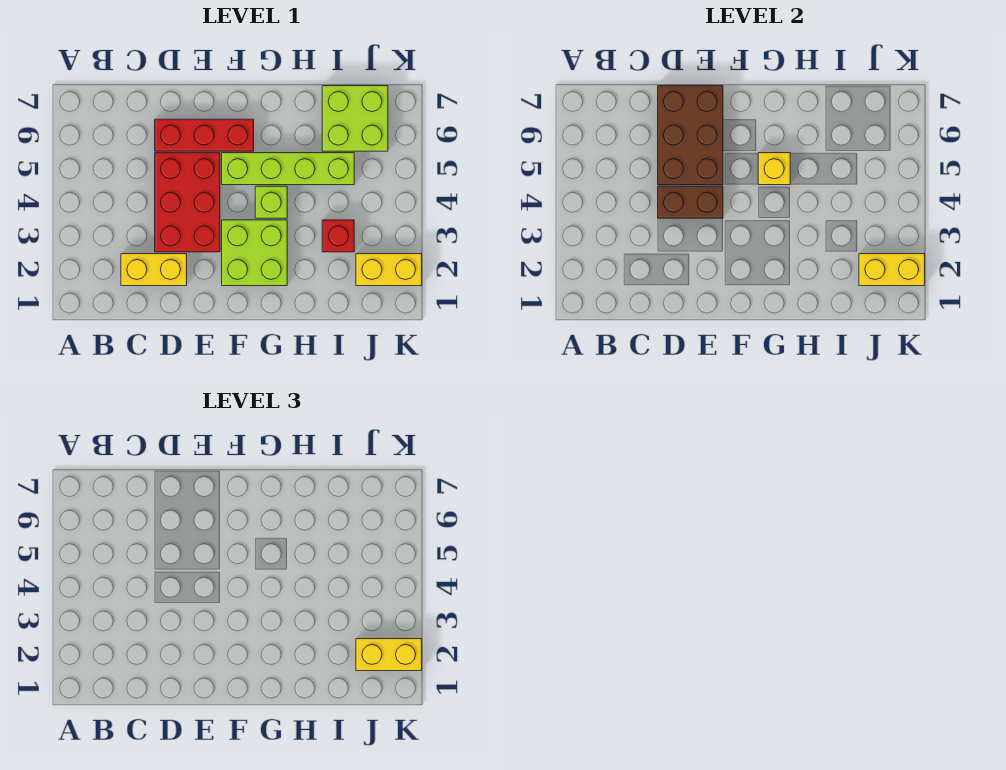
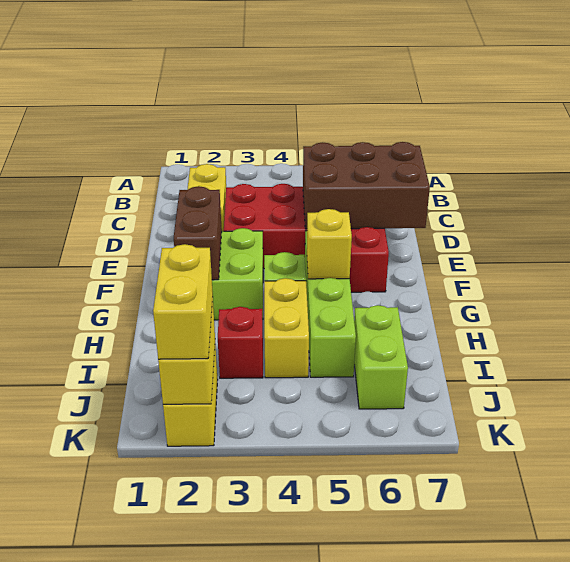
brown 1x2 brick [658,186,723,218] -> brown 1x2 brick moved to [174,186,222,280]
none -> yellow 1x2 brick [264,278,309,378]
lime 2x2 brick [322,86,388,151] -> lime 1x2 brick [354,305,408,409]

